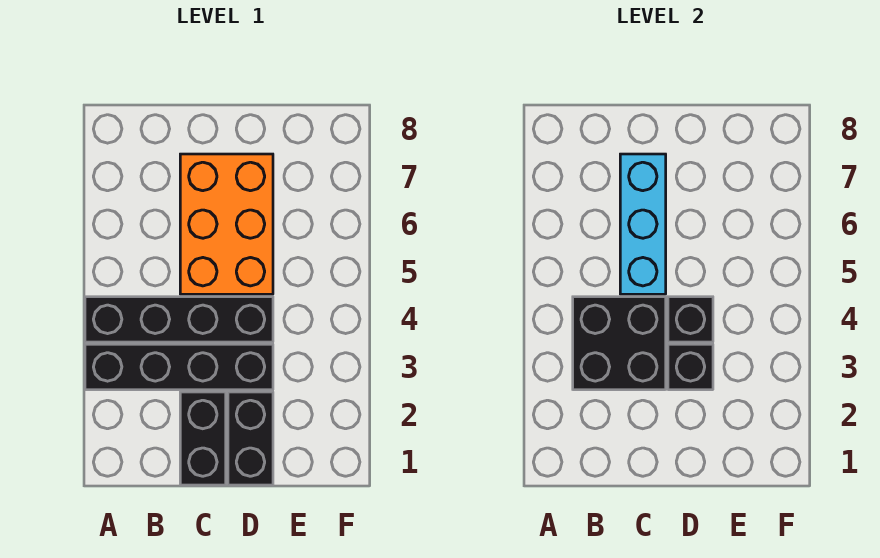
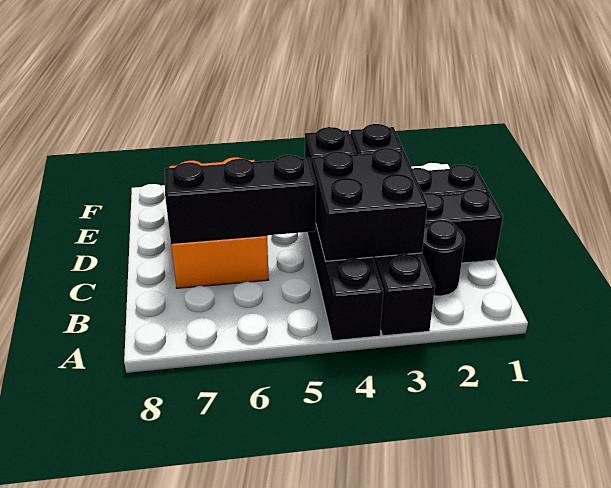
none -> black 1x1 round brick [422,220,465,296]
orange 2x3 brick [180,154,273,294] -> orange 2x3 brick turned to [169,157,269,288]
cyan 1x3 brick [620,154,666,294] -> black 1x3 brick [165,155,316,243]

